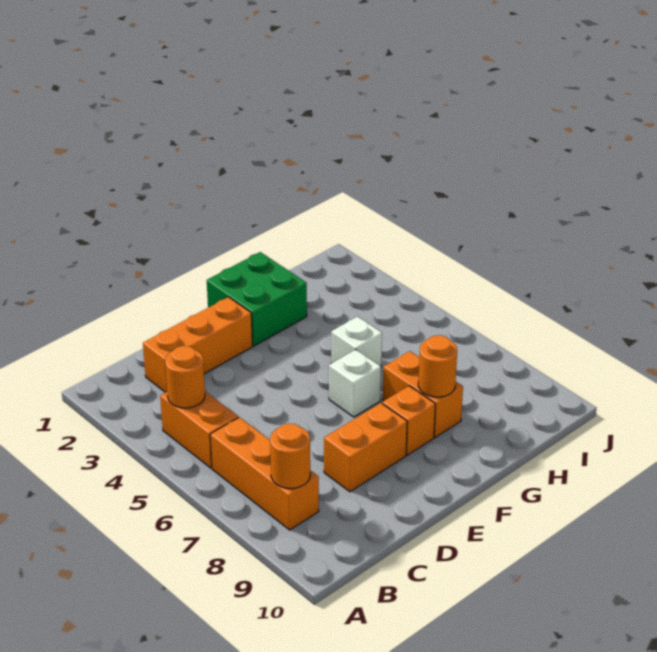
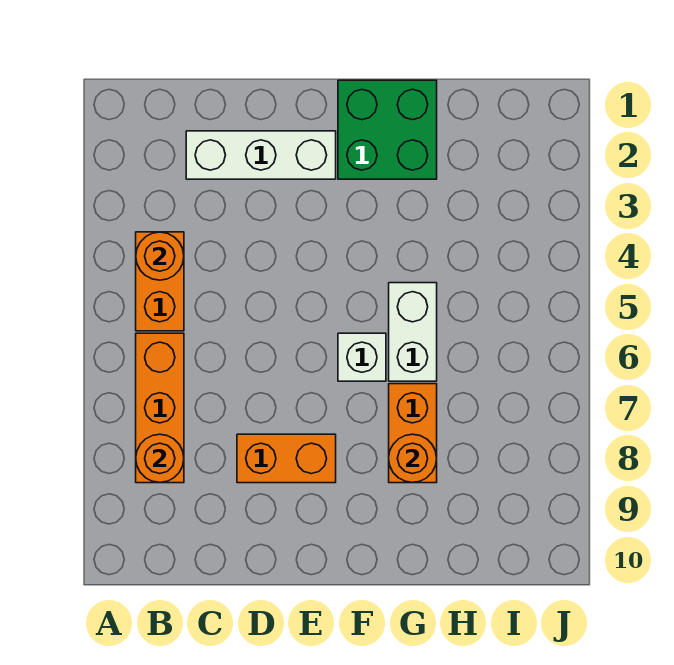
orange 1x3 brick [143,297,252,393] -> white 1x3 brick [186,131,336,179]
orange 1x1 brick [382,386,435,455] -> none
white 1x1 brick [331,317,382,366] -> white 1x2 brick [389,283,437,381]

